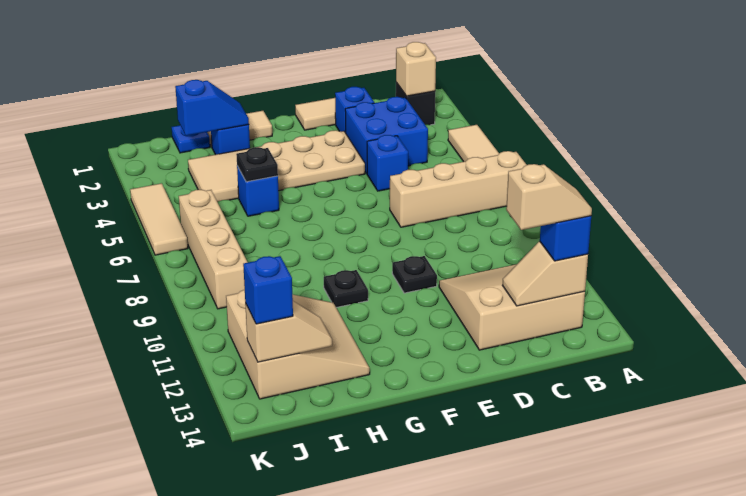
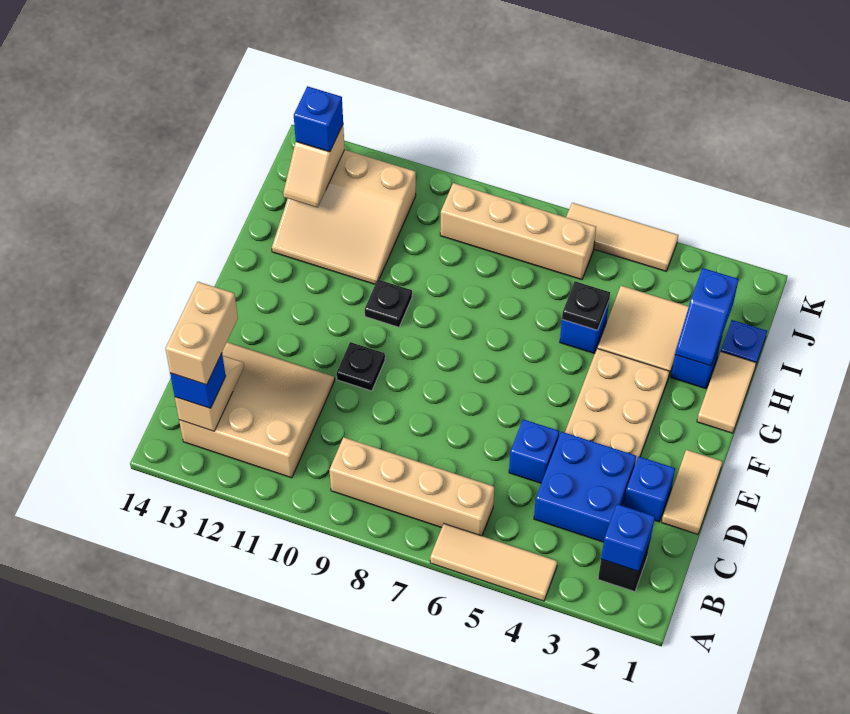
tan 1x4 brick [390,151,526,227] -> tan 1x4 brick turned to [330,437,494,536]
tan 1x1 brick [396,42,436,96] -> blue 1x1 brick [601,504,655,571]
tan 3x3 slope [439,264,585,350] -> tan 3x3 slope turned to [179,342,335,478]
tan 1x2 slope [506,164,592,230] -> tan 1x2 brick [165,282,238,385]

